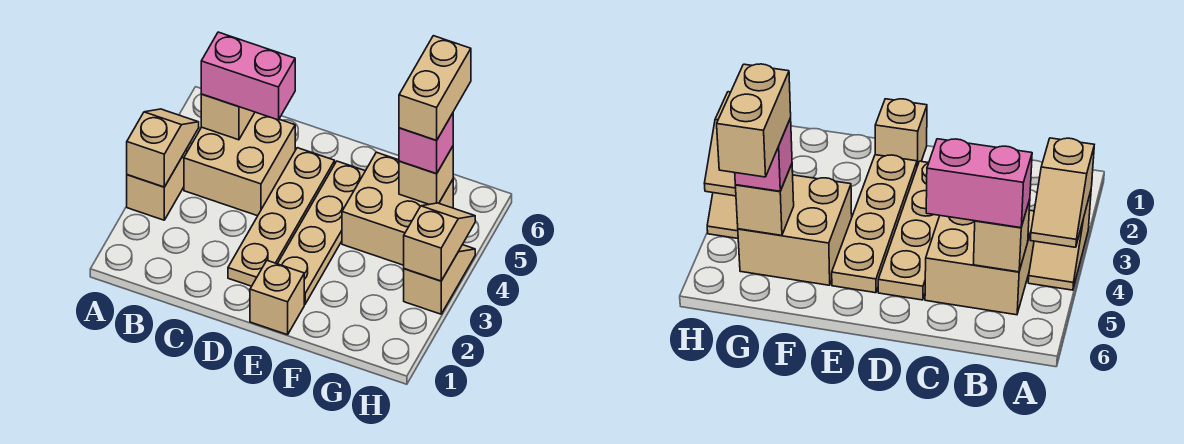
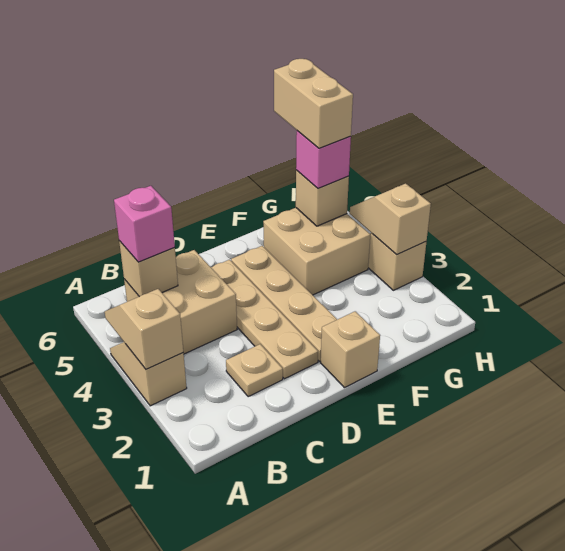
pink 1x2 brick [201,32,295,120] -> pink 1x1 brick [114,186,175,262]
none -> tan 1x1 plate [226,344,283,397]

